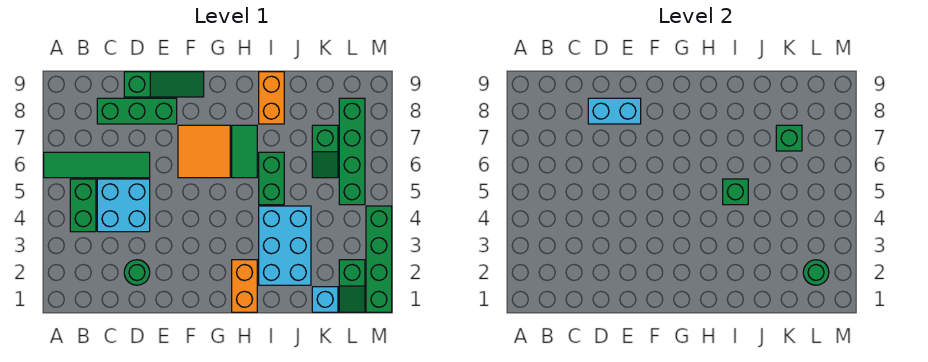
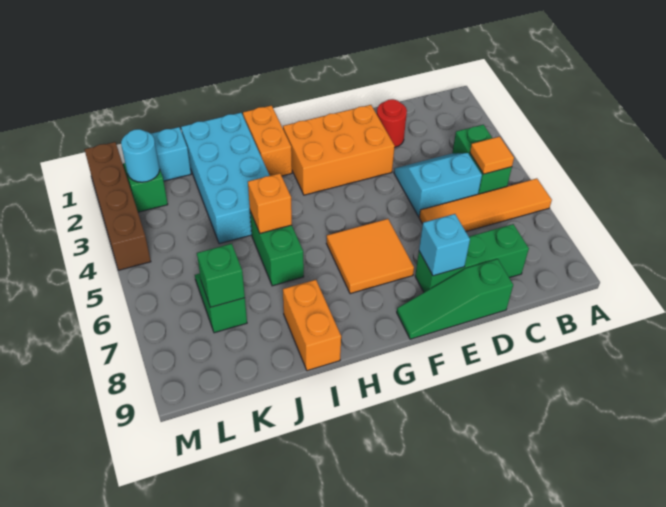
green 1x4 tile [44,152,150,178] -> orange 1x4 tile [419,178,552,232]
none -> orange 1x1 tile [470,136,514,174]
cyan 2x2 brick [97,179,150,232] -> cyan 2x2 slope [394,153,482,217]
green 1x1 round brick [124,260,150,285] -> red 1x1 round brick [377,99,407,148]
cyan 1x2 brick [588,98,641,124] -> cyan 1x1 brick [419,214,470,276]
none -> orange 2x3 brick [283,105,395,195]
green 1x2 tile [232,125,257,178] -> none
cyan 2x3 brick [259,206,311,285] -> cyan 2x4 brick [181,113,270,244]
green 1x1 brick [723,179,748,205] -> orange 1x1 brick [248,173,292,233]
green 1x1 round brick [803,260,829,285] -> cyan 1x1 round brick [121,129,160,182]
green 1x4 brick [339,98,365,205] -> none
green 1x4 brick [366,206,392,312] -> brown 1x4 brick [84,142,151,270]

